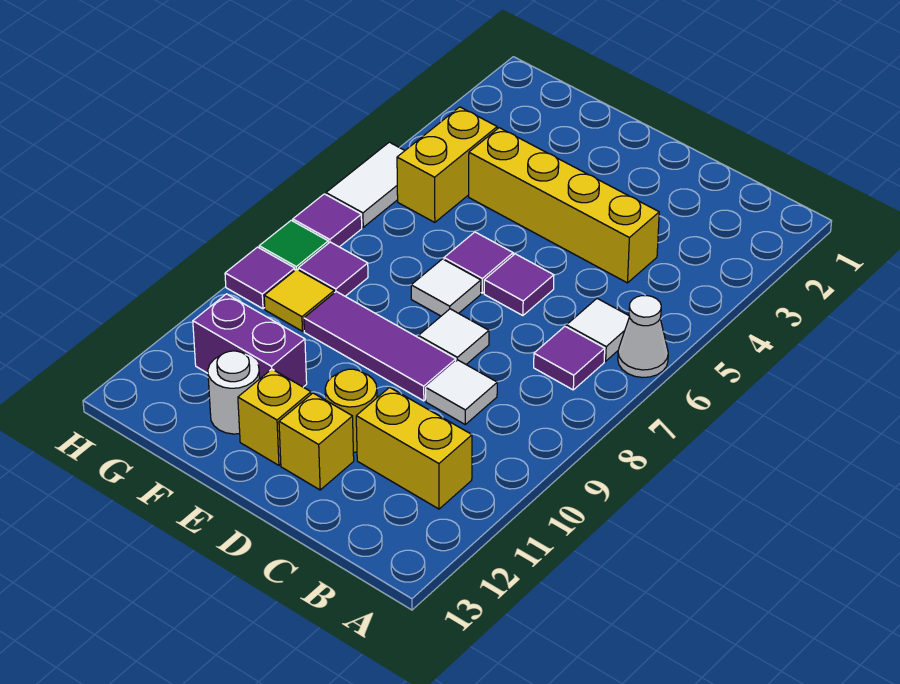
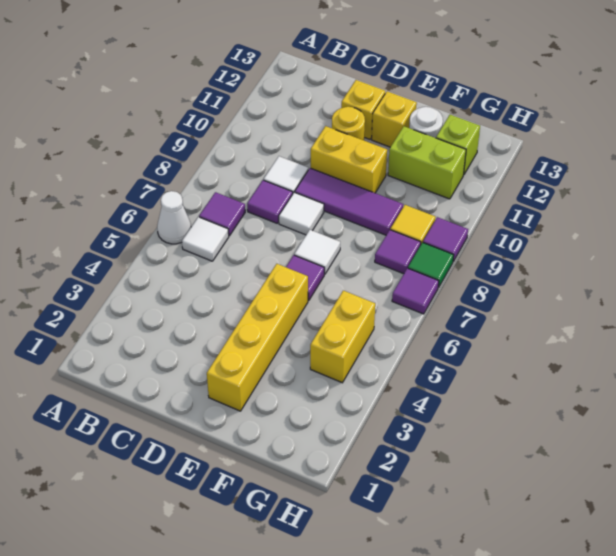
yellow 1x2 brick [356,388,472,509] -> yellow 1x2 brick moved to [311,126,387,193]
yellow 1x4 brick [469,128,659,283] -> yellow 1x4 brick turned to [207,264,308,411]
purple 1x1 tile [484,254,554,316] -> purple 1x1 tile moved to [247,180,293,223]
purple 1x2 brick [193,294,307,387] -> lime 1x2 brick [388,126,466,199]
none -> lime 1x1 brick [436,115,480,174]
white 1x2 tile [326,142,405,227] -> none

